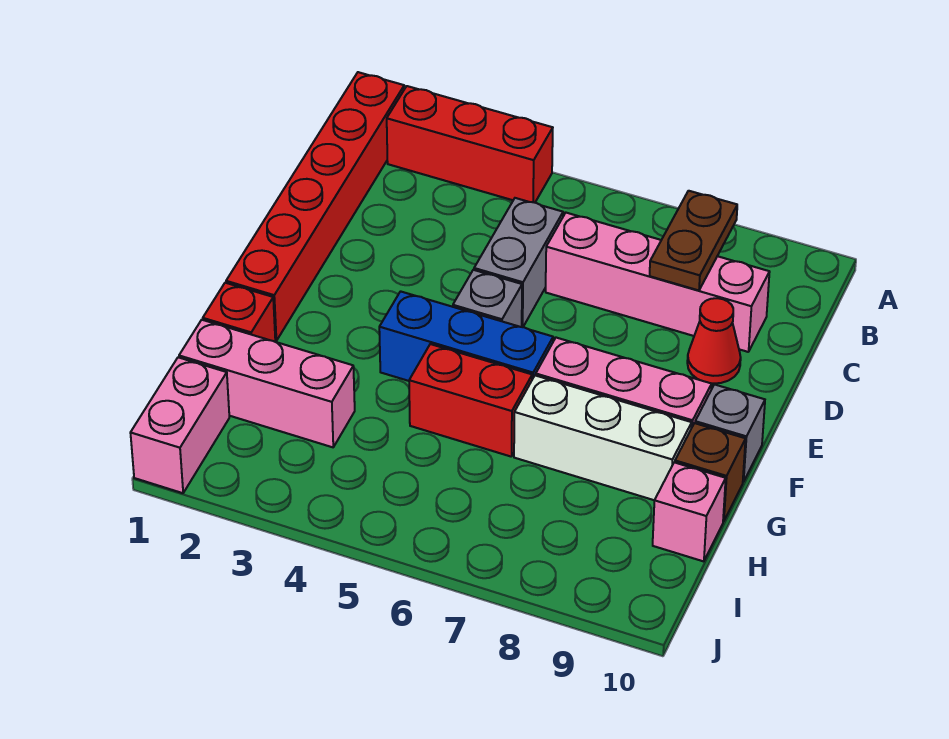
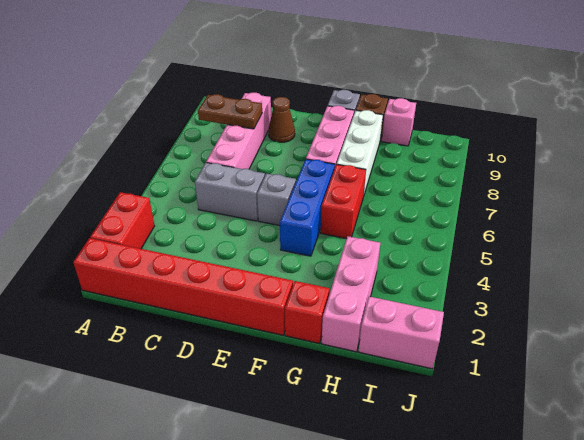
red 1x3 brick [387,86,553,203] -> red 1x2 brick [90,192,155,249]
red 1x1 cone [687,298,741,383] -> brown 1x1 cone [268,97,295,142]

